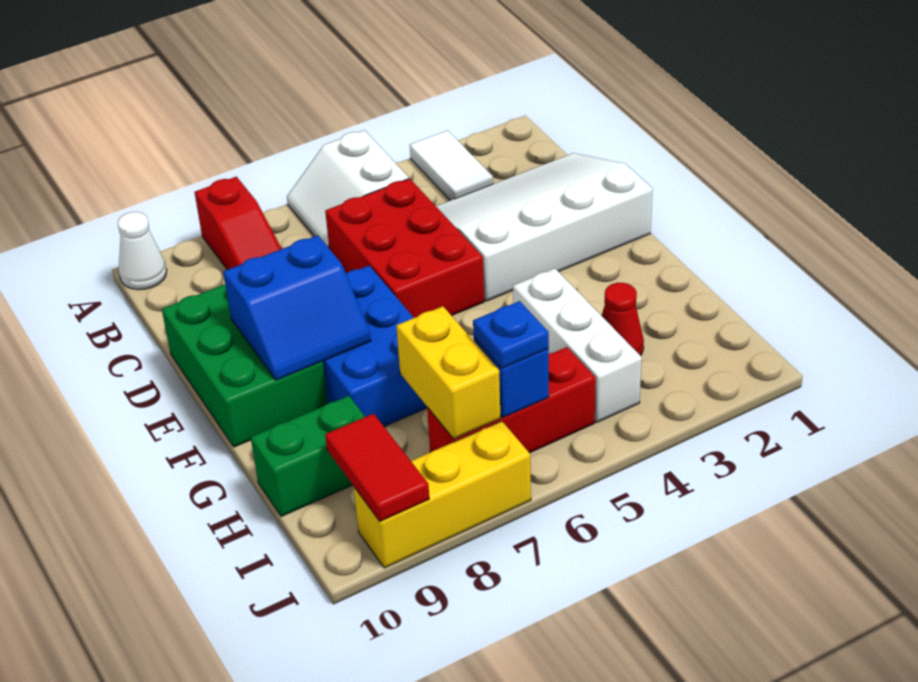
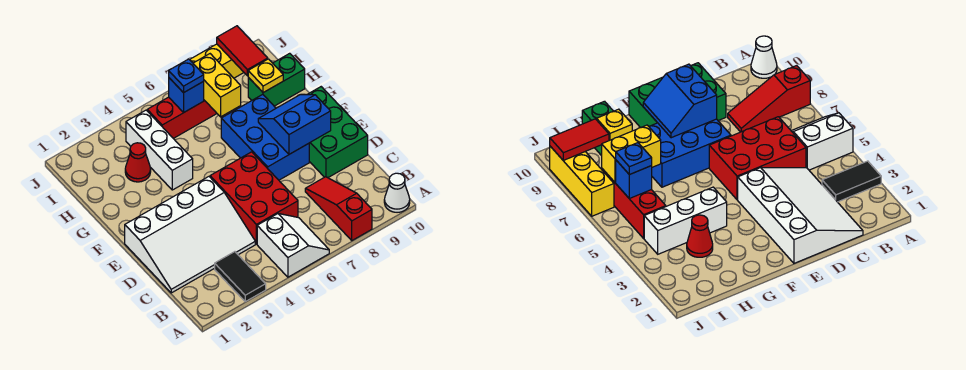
white 1x2 tile [410,131,493,200] -> black 1x2 tile [215,252,266,302]
none -> yellow 1x1 plate [248,59,283,93]

